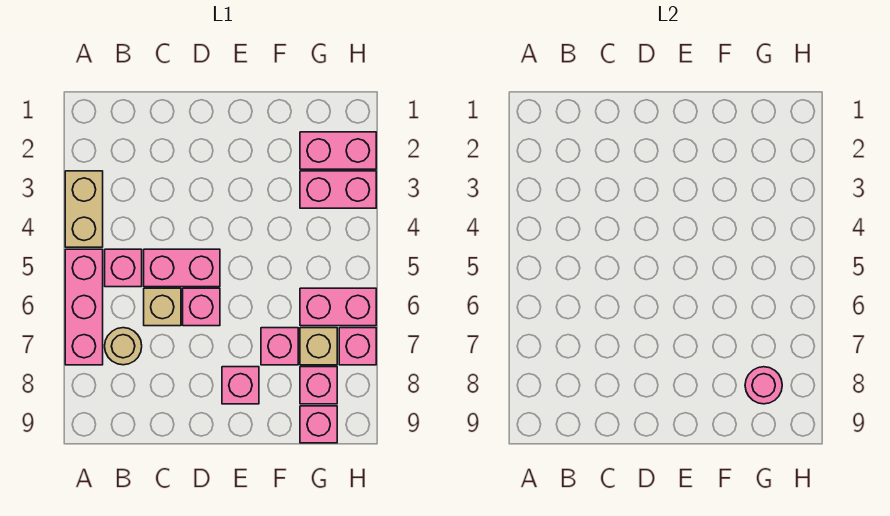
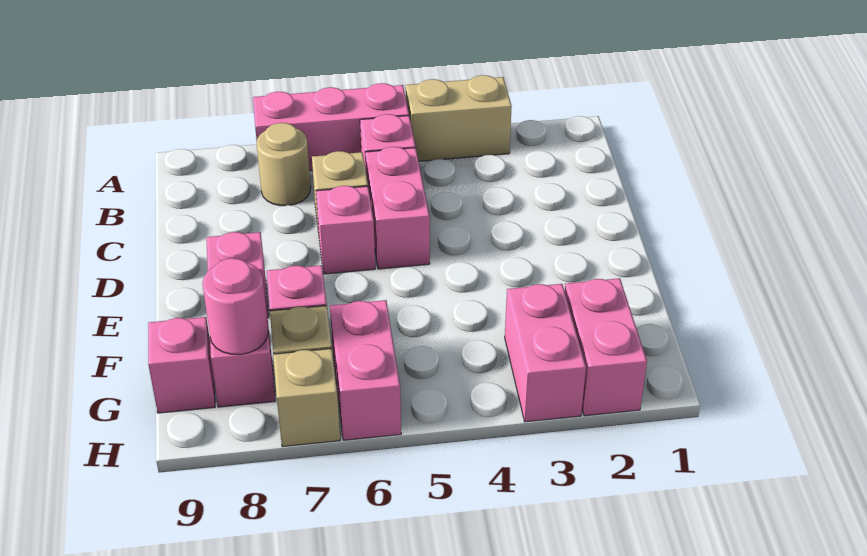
pink 1x1 brick [339,328,376,365] -> tan 1x1 brick [273,348,340,447]

